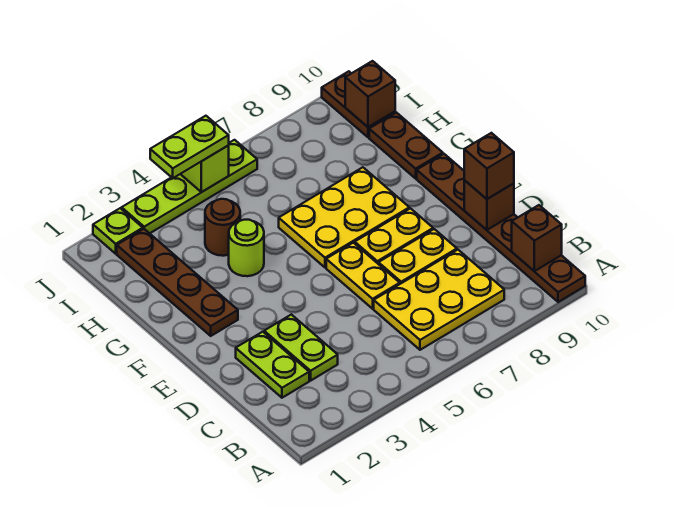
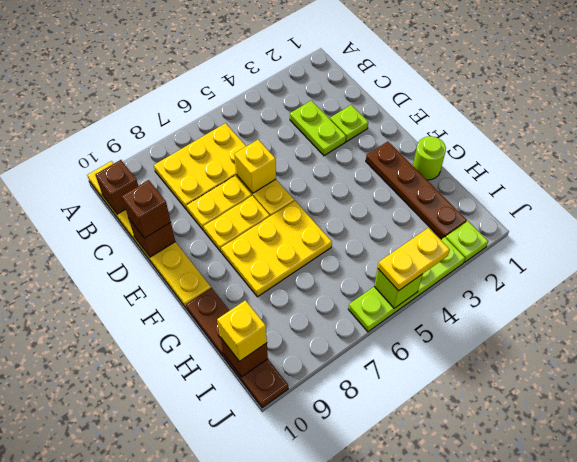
brown 1x6 plate [417,154,585,302] -> yellow 1x6 plate [87,161,211,308]
lime 1x2 plate [236,332,309,398] -> lime 1x1 plate [330,105,368,142]
none -> yellow 1x1 brick [234,140,276,193]
lime 1x1 round brick [229,220,264,276] -> lime 1x1 round brick moved to [413,136,446,180]
brown 1x1 round brick [205,199,240,256] -> none
none -> yellow 1x1 brick [217,300,267,362]
lime 1x2 plate [150,116,229,178] -> yellow 1x2 plate [378,228,450,291]

